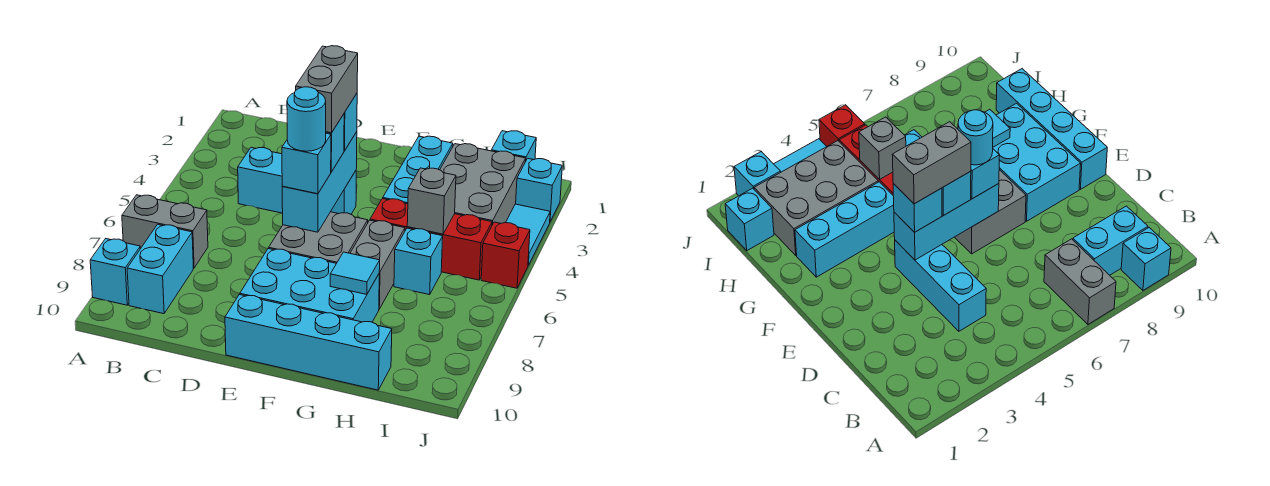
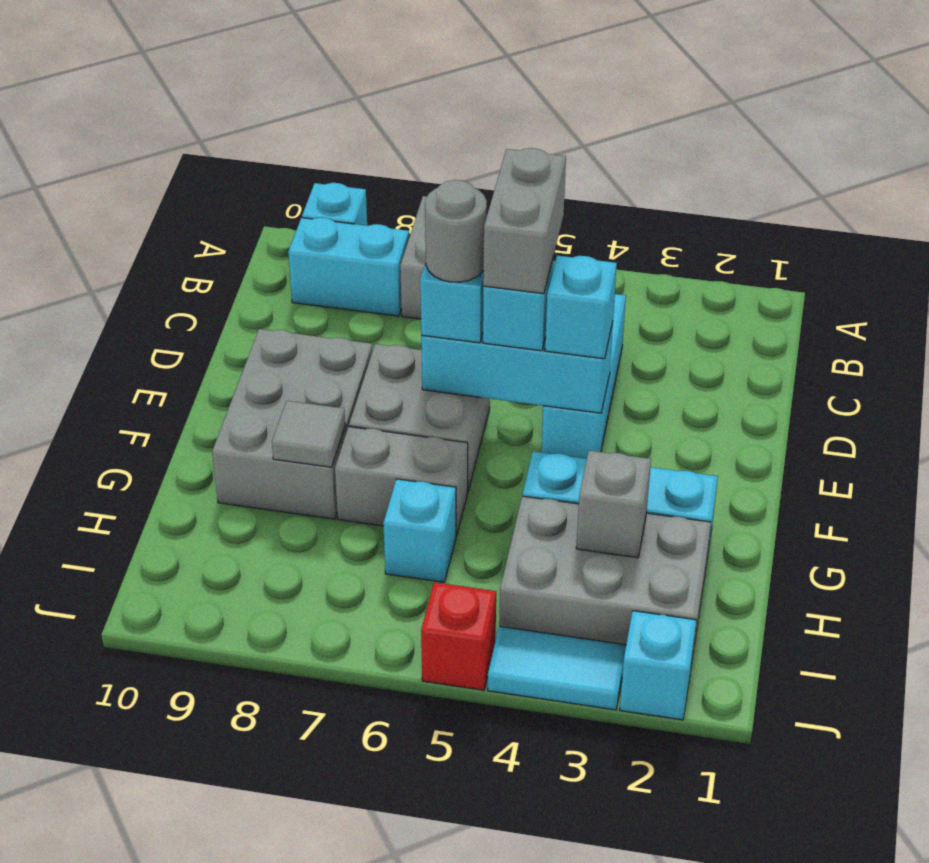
grey 1x2 brick [296,46,358,133] -> grey 1x2 brick turned to [483,148,566,294]
cyan 1x1 round brick [287,87,326,151] -> grey 1x1 round brick [425,180,487,282]
cyan 2x3 brick [240,248,379,322] -> grey 2x3 brick [212,329,373,519]
cyan 1x4 brick [225,295,392,390] -> none
red 1x3 brick [370,199,492,280] -> none
cyan 1x1 tile [330,252,380,294] -> grey 1x1 tile [272,401,345,467]
grey 1x1 brick [407,168,456,234] -> grey 1x1 brick moved to [576,451,651,558]
cyan 1x1 brick [491,131,536,162] -> none

